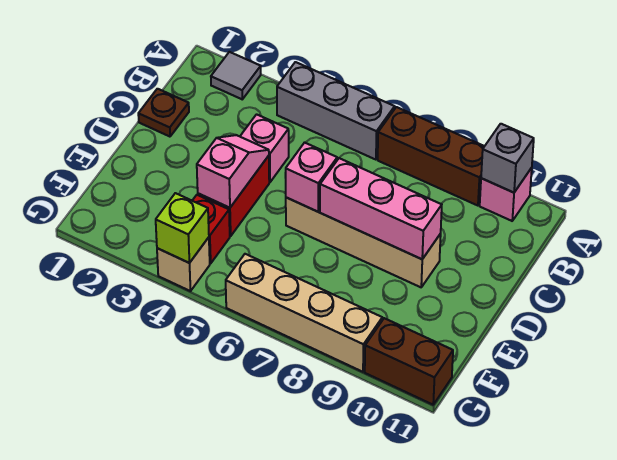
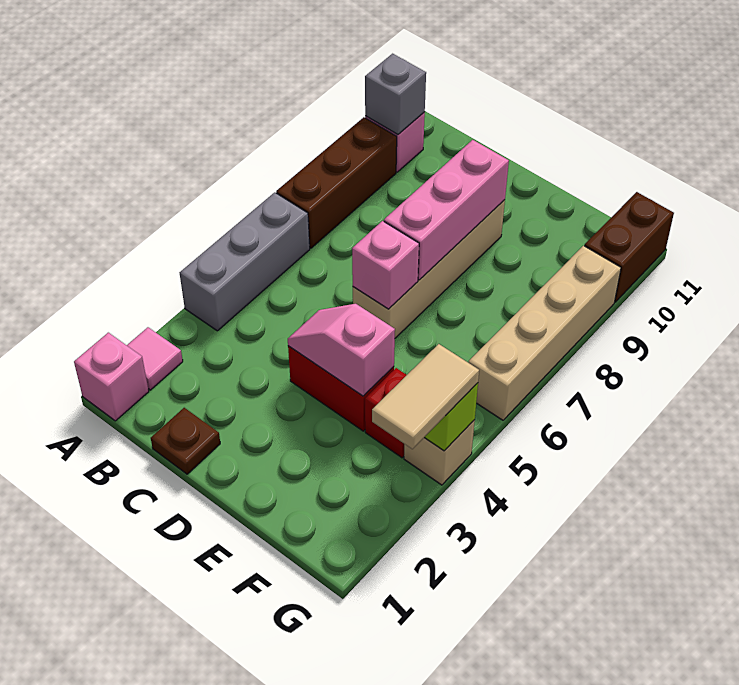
grey 1x1 tile [211,52,261,99] -> pink 1x1 tile [127,327,183,390]
pink 1x1 brick [240,114,289,182] -> pink 1x1 brick moved to [74,333,149,421]
none -> tan 1x2 tile [372,344,479,449]

